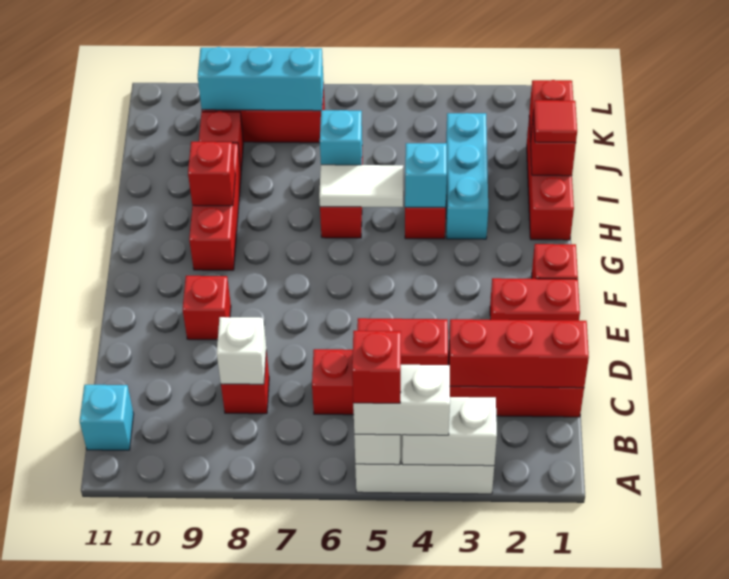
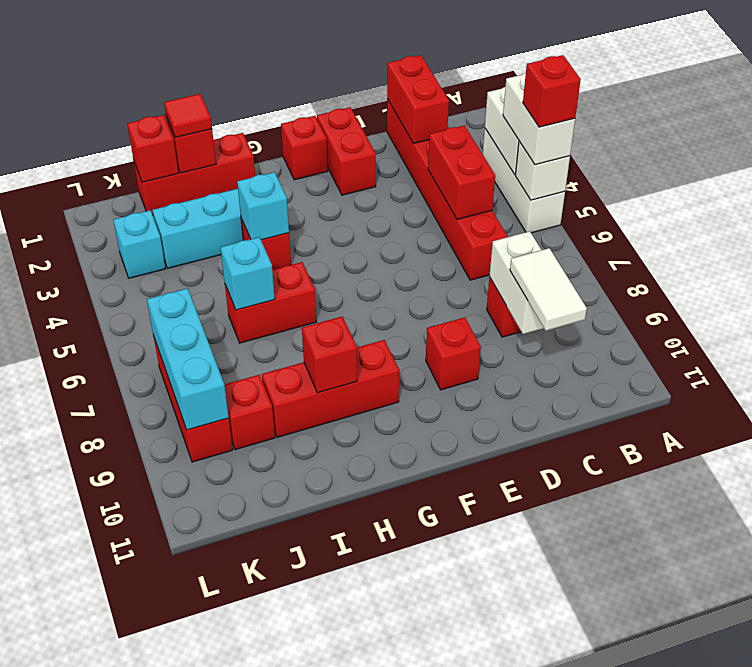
cyan 1x1 brick [80,385,134,450] -> cyan 1x1 brick moved to [113,210,165,278]
red 1x3 brick [449,319,589,388] -> red 1x2 brick [387,55,449,143]
white 1x1 brick [217,317,266,384] -> white 1x2 brick [490,231,544,334]
white 1x2 tile [319,165,403,207] -> white 1x2 tile moved to [510,248,587,331]

